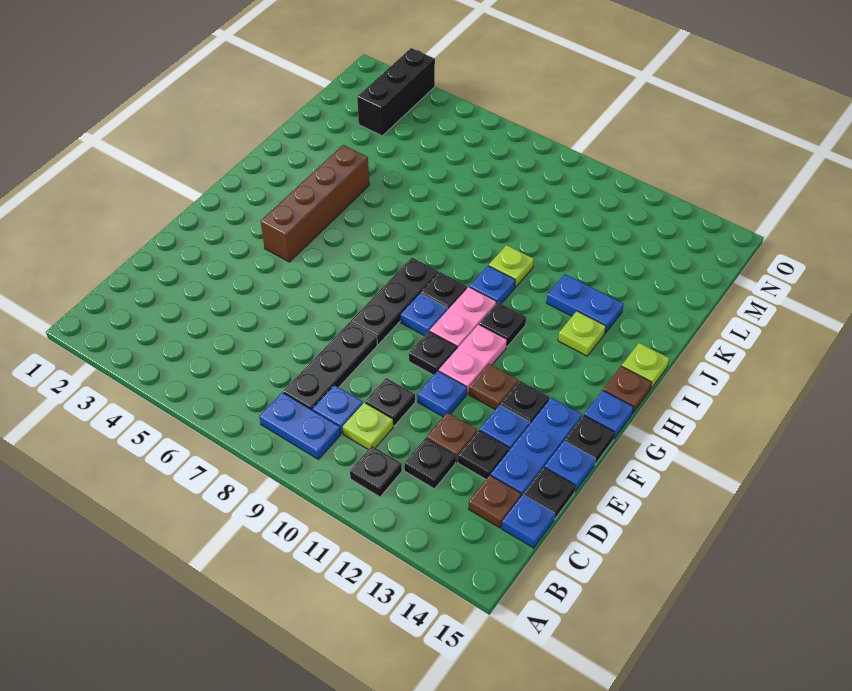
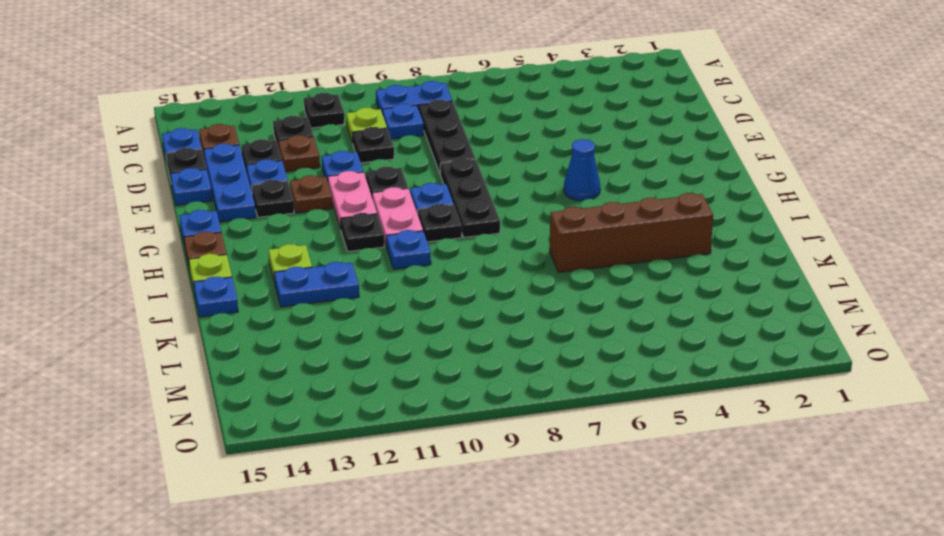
black 1x1 plate [565,415,615,465] -> none
brown 1x4 brick [261,145,369,262] -> brown 1x4 brick turned to [550,193,713,272]
none -> blue 1x1 cone [564,139,600,201]
lime 1x1 plate [489,245,534,287] -> none
none -> blue 1x1 plate [194,277,238,317]
black 1x3 brick [357,48,435,136] -> none

